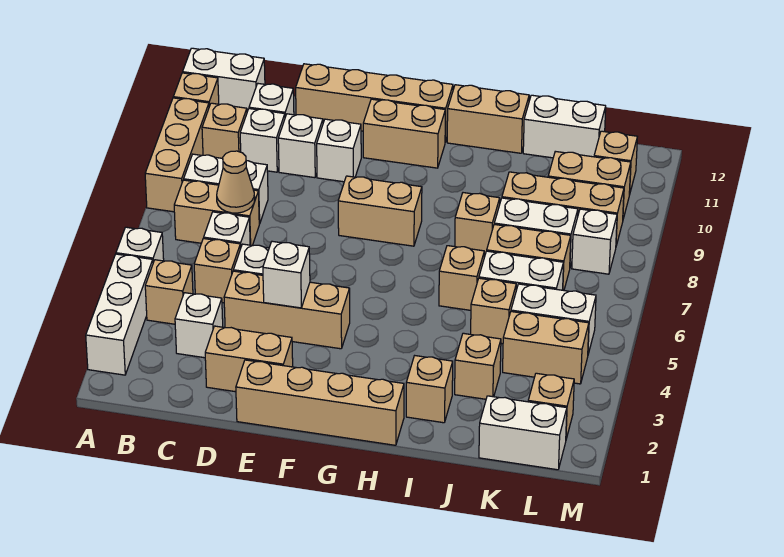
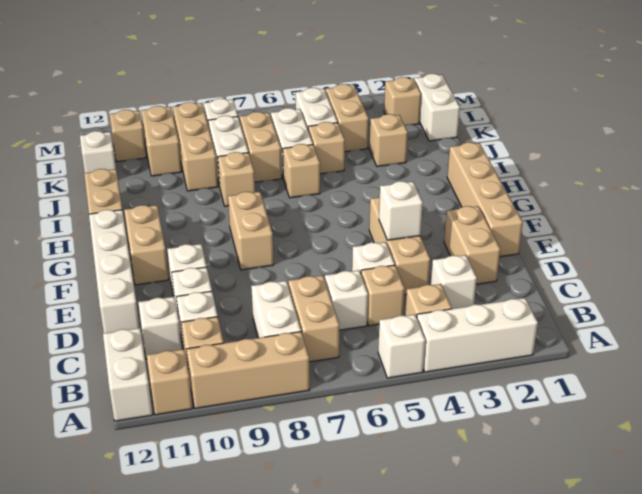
tan 1x1 cone [217,151,255,213] -> none
tan 1x4 brick [296,64,453,142] -> white 1x4 brick [89,210,140,333]
tan 1x1 brick [406,356,453,423] -> none
white 1x2 brick [523,95,606,158] -> white 1x1 brick [80,131,116,173]

